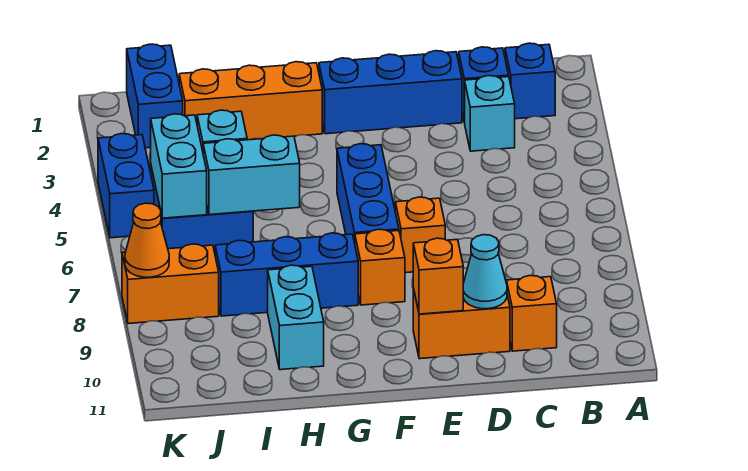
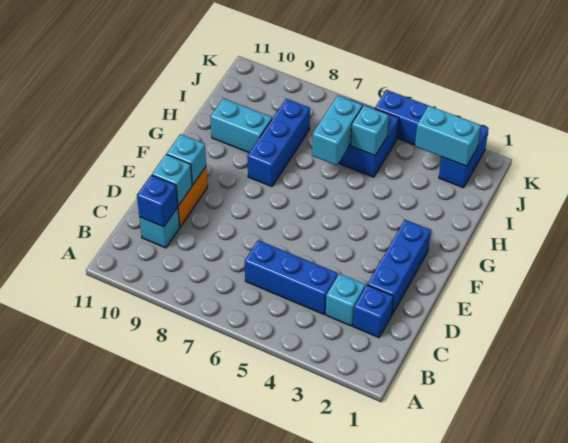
blue 1x1 brick [505,43,555,119] -> blue 1x1 brick moved to [137,175,178,227]
orange 1x1 brick [507,276,557,351] -> cyan 1x1 brick [139,208,180,248]
cyan 1x1 cone [463,235,507,309] -> cyan 1x1 brick [152,154,192,206]
orange 1x1 brick [395,197,445,273] -> none
orange 1x1 brick [413,238,463,314] -> cyan 1x1 brick [167,134,206,185]
blue 1x3 brick [337,144,399,243] -> blue 1x3 brick moved to [245,240,338,314]
orange 1x1 brick [355,229,405,305] -> none
orange 1x3 brick [179,62,322,140] -> none
blue 1x2 brick [127,44,183,148] -> blue 1x2 brick turned to [439,125,488,188]
cyan 1x2 brick [151,114,207,218] -> cyan 1x2 brick moved to [415,106,481,166]
orange 1x2 brick [122,244,219,324] -> none
orange 1x1 cone [125,203,169,277] -> none

